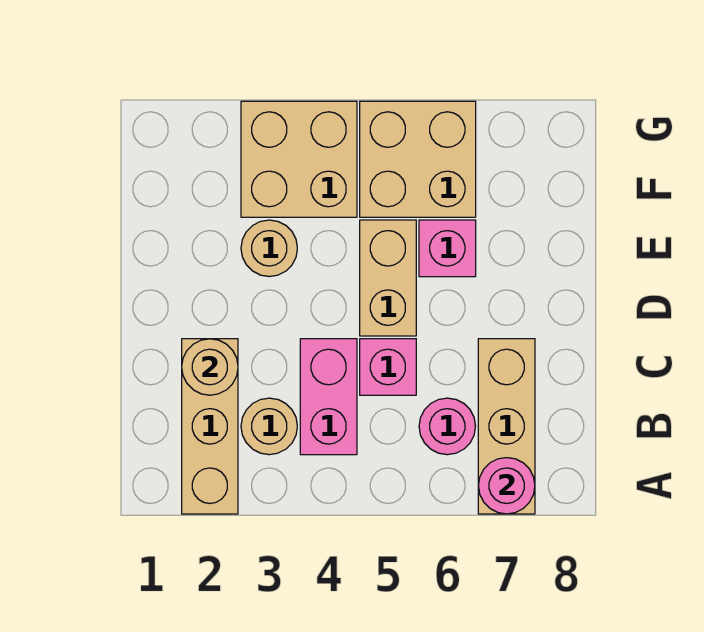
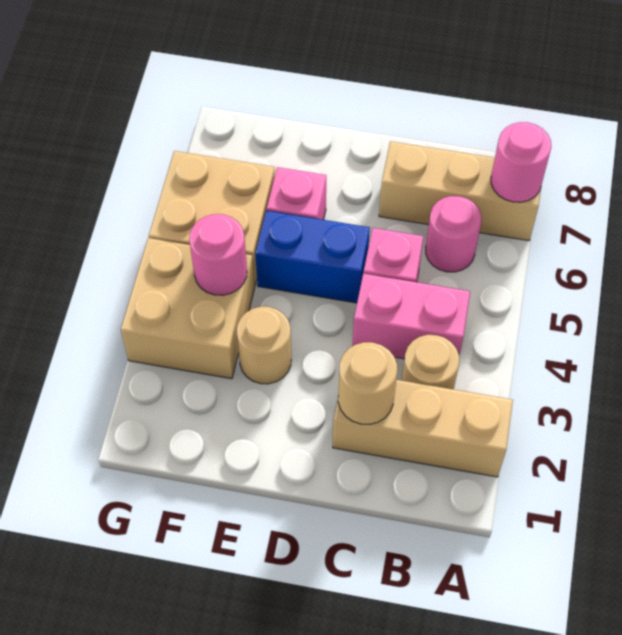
tan 1x2 brick [360,220,416,336] -> blue 1x2 brick [255,211,370,303]
none -> pink 1x1 round brick [189,214,247,295]

